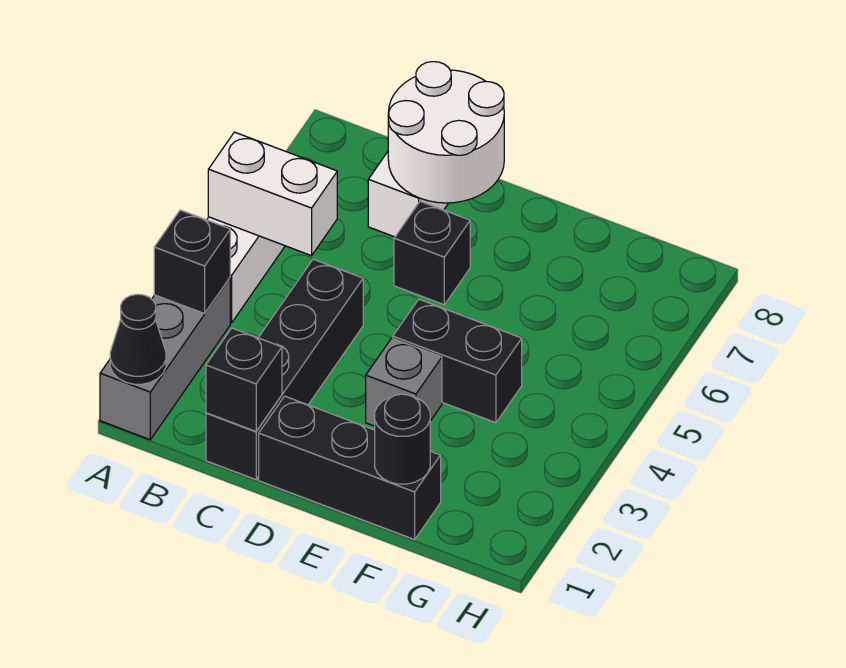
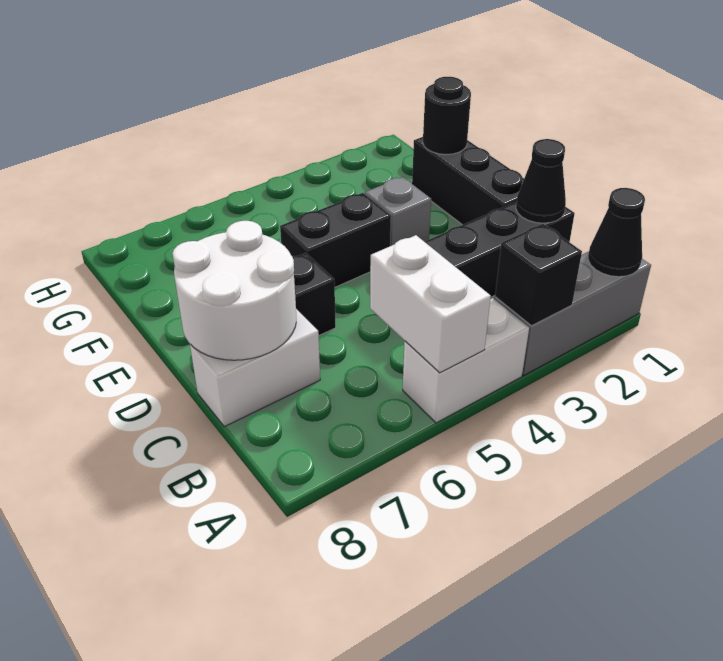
black 1x1 brick [206,328,282,431] -> black 1x1 cone [516,139,566,223]
black 1x2 brick [393,299,522,423] -> black 1x2 brick turned to [280,193,391,287]

